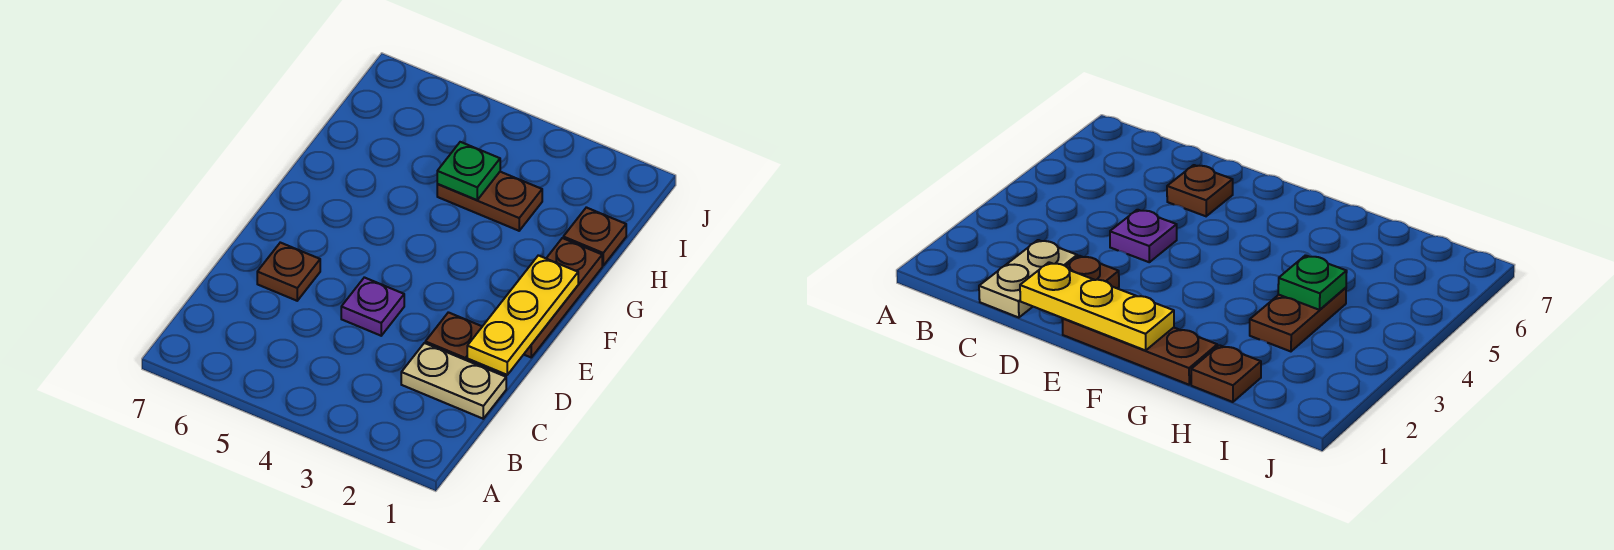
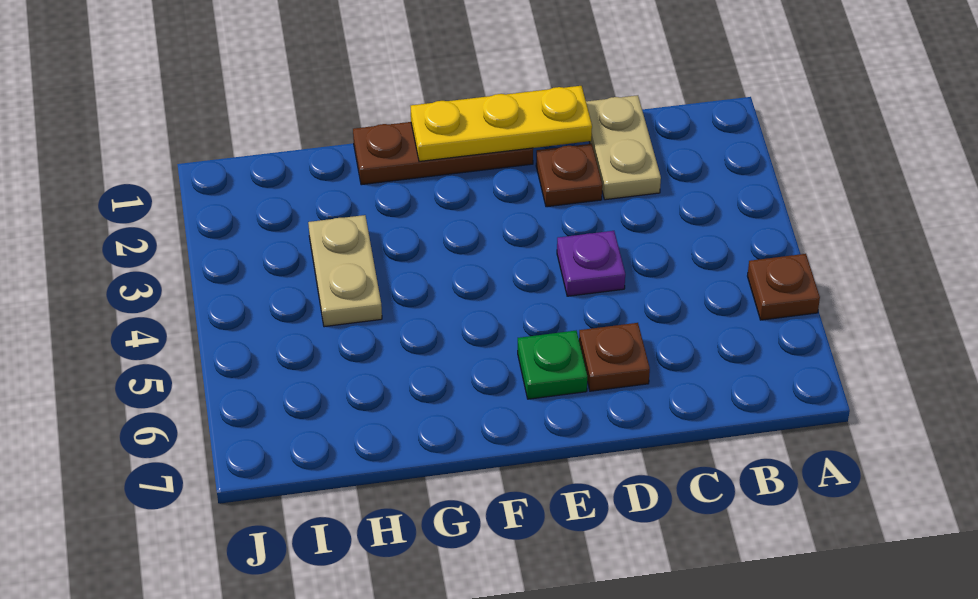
brown 1x1 plate [563,207,626,266] -> brown 1x1 plate moved to [748,254,820,320]
brown 1x2 plate [437,172,542,231] -> tan 1x2 plate [308,215,382,327]
green 1x1 plate [437,142,500,200] -> green 1x1 plate moved to [518,331,587,399]

